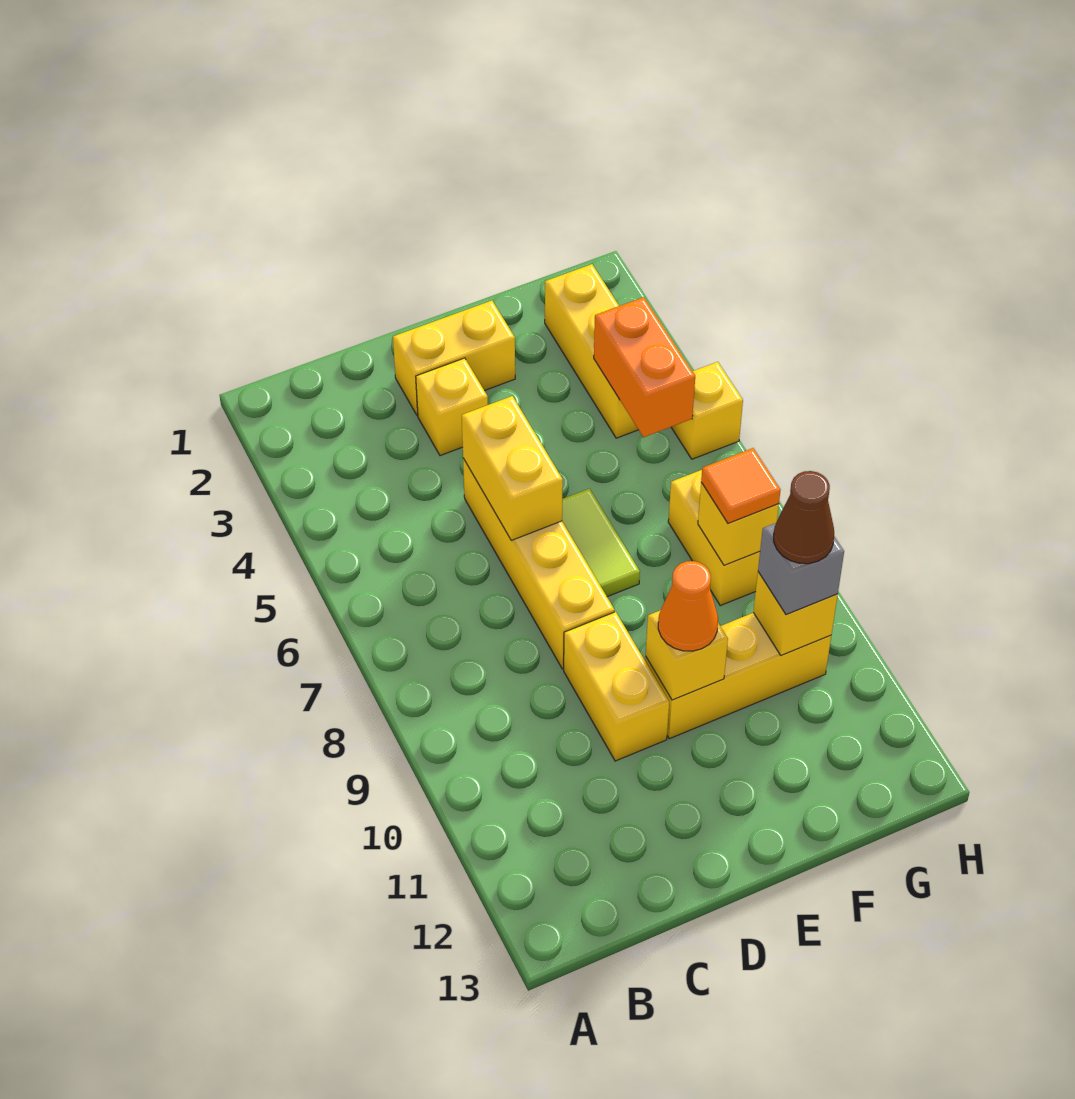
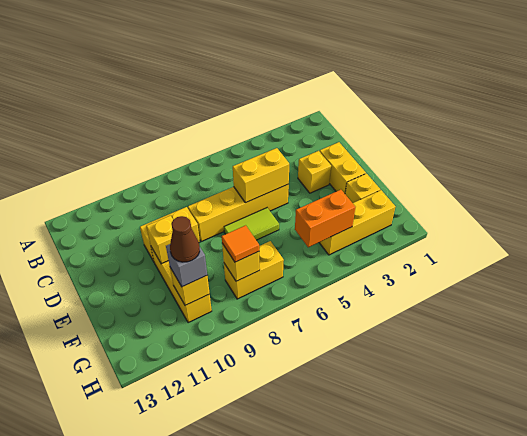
orange 1x1 cone [658,561,718,651] -> none
yellow 1x1 brick [671,362,743,459] -> yellow 1x1 brick moved to [345,174,380,203]

